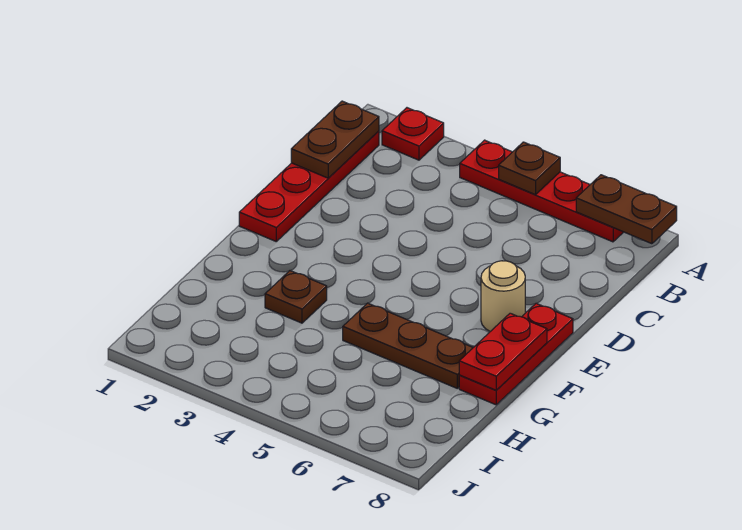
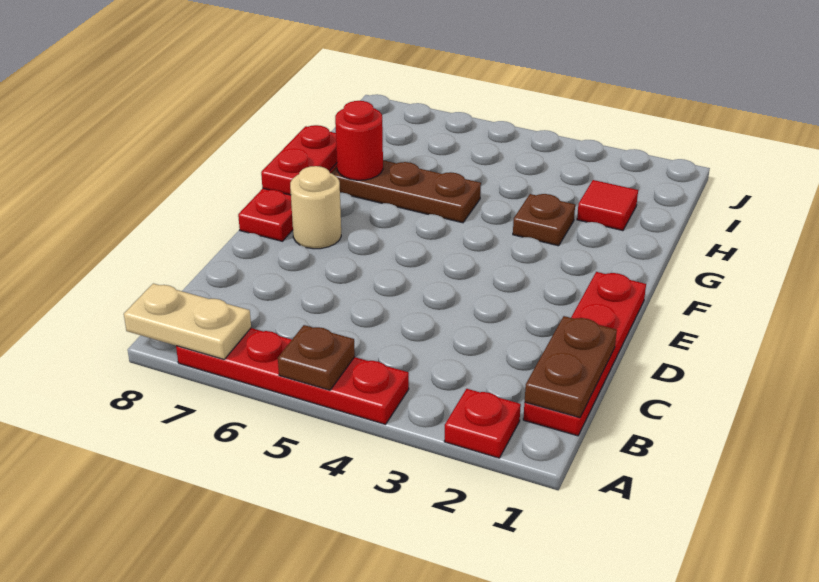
brown 1x2 plate [576,175,677,244] -> tan 1x2 plate [124,283,251,359]
none -> red 1x1 round brick [335,101,383,180]
none -> red 1x1 tile [577,180,638,231]

